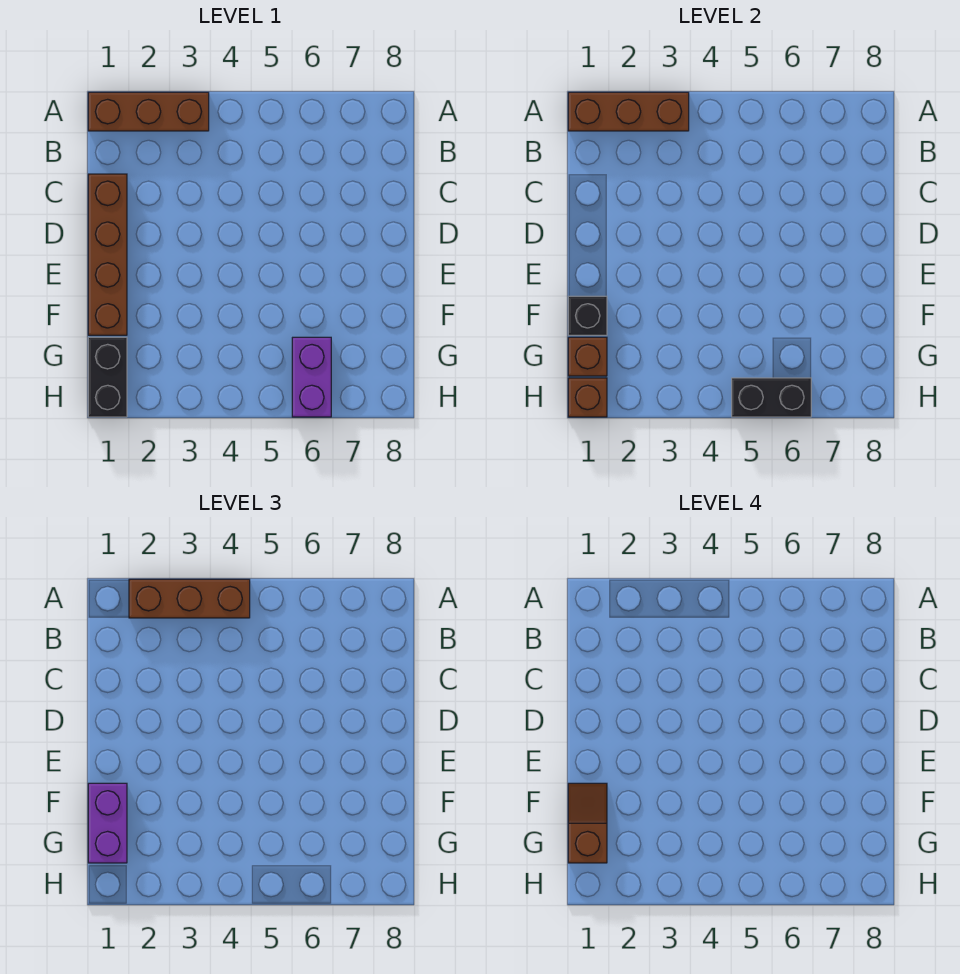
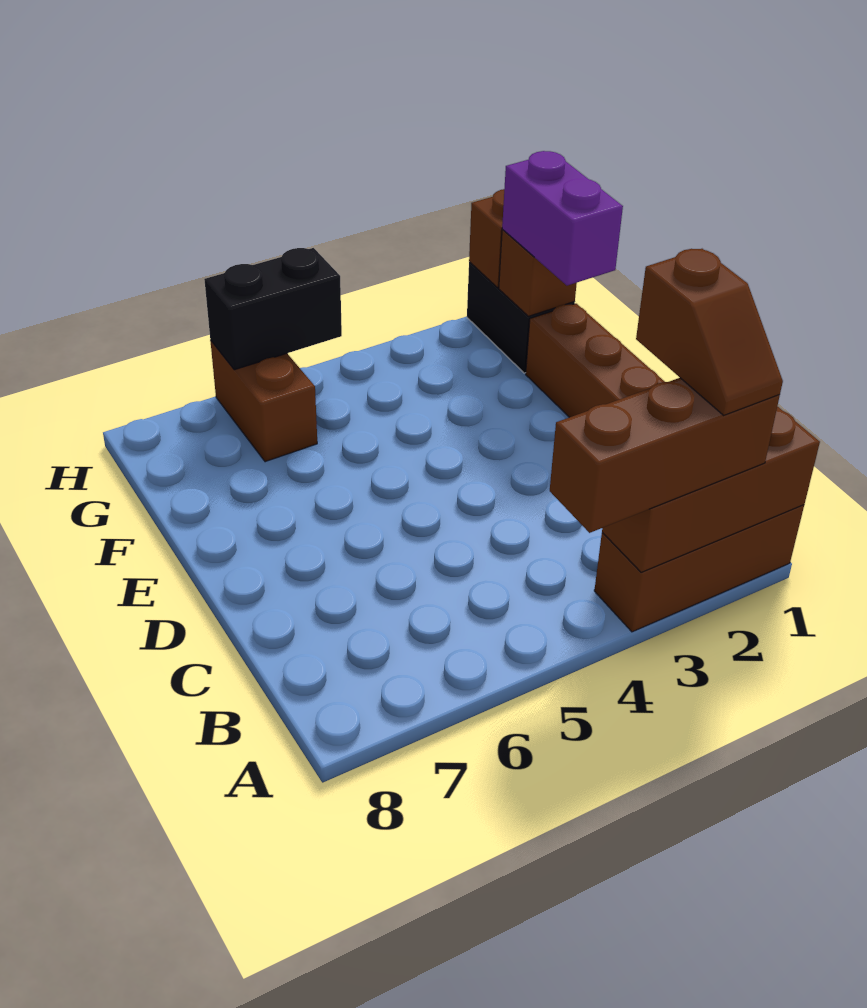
black 1x1 brick [568,296,607,335] -> none
brown 1x2 slope [568,783,607,863] -> brown 1x2 slope moved to [636,249,783,415]
purple 1x2 brick [292,337,331,417] -> brown 1x2 brick [210,340,317,462]

